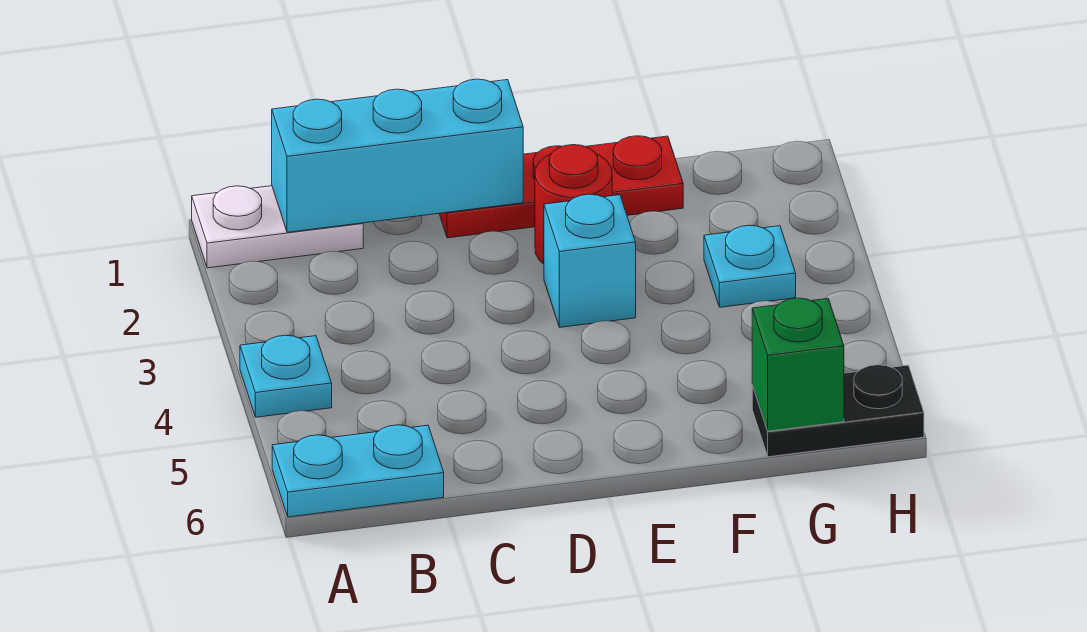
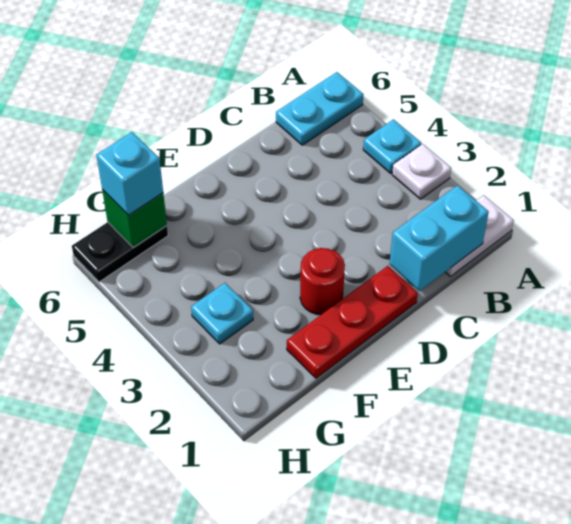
none -> white 1x1 plate [392,144,451,199]
cyan 1x3 brick [272,79,523,232] -> cyan 1x2 brick [390,185,489,291]
cyan 1x1 brick [544,194,636,327] -> cyan 1x1 brick moved to [96,132,163,215]

